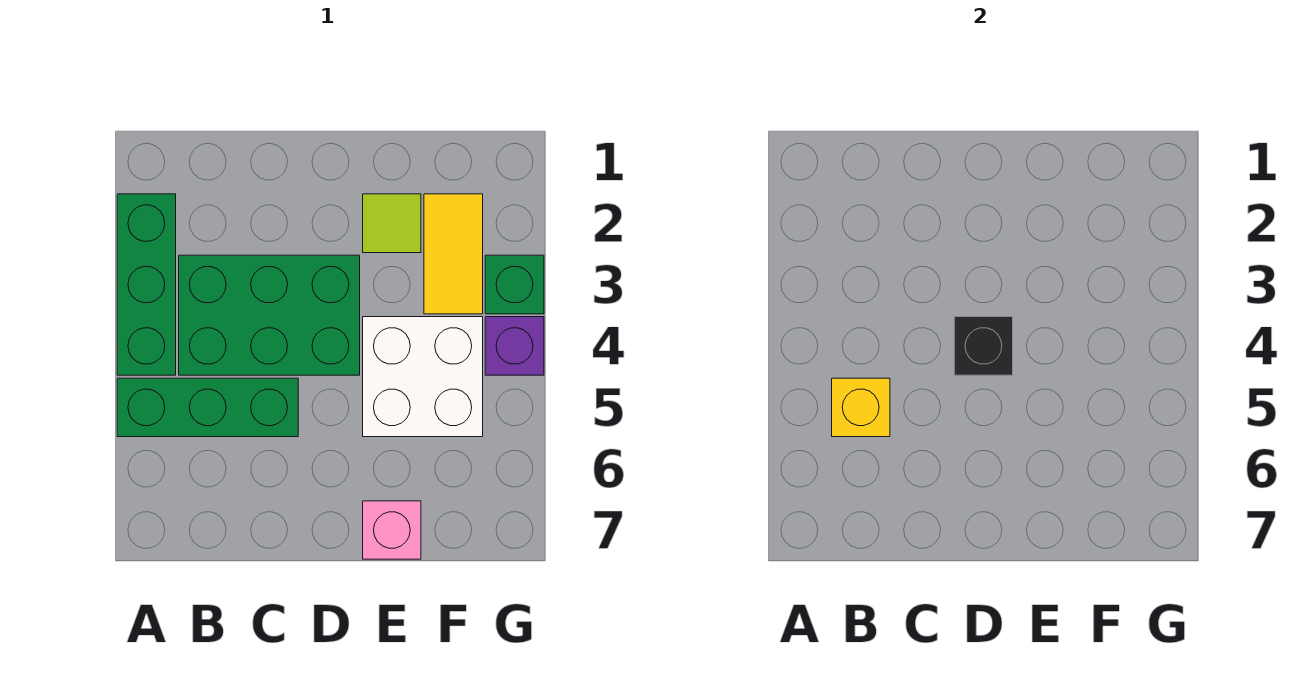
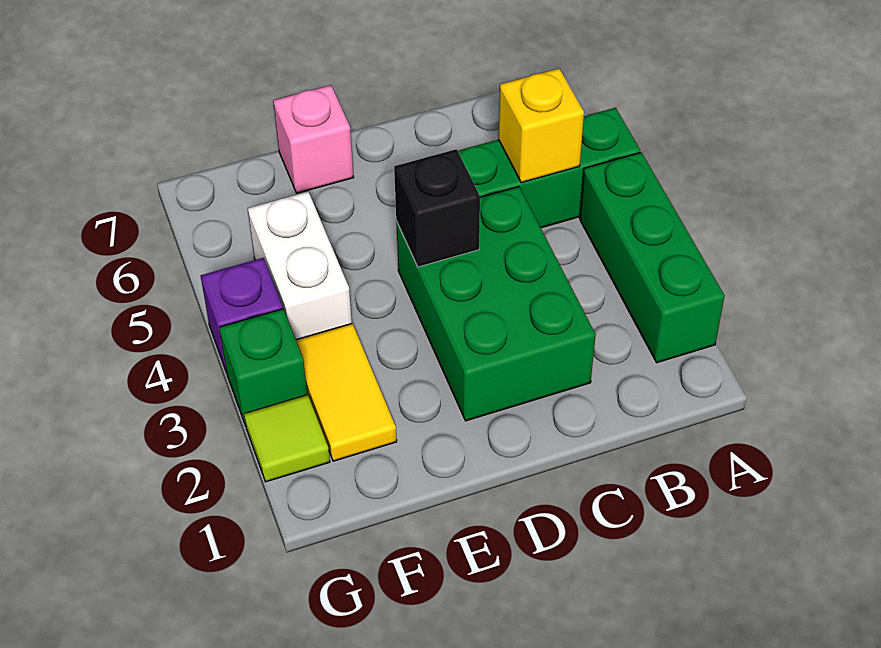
green 2x3 brick [179,255,360,375] -> green 2x3 brick turned to [396,187,596,421]
lime 1x1 tile [363,194,421,253] -> lime 1x1 tile moved to [244,395,330,482]
white 2x2 brick [363,317,483,437] -> white 1x2 brick [248,192,352,340]

